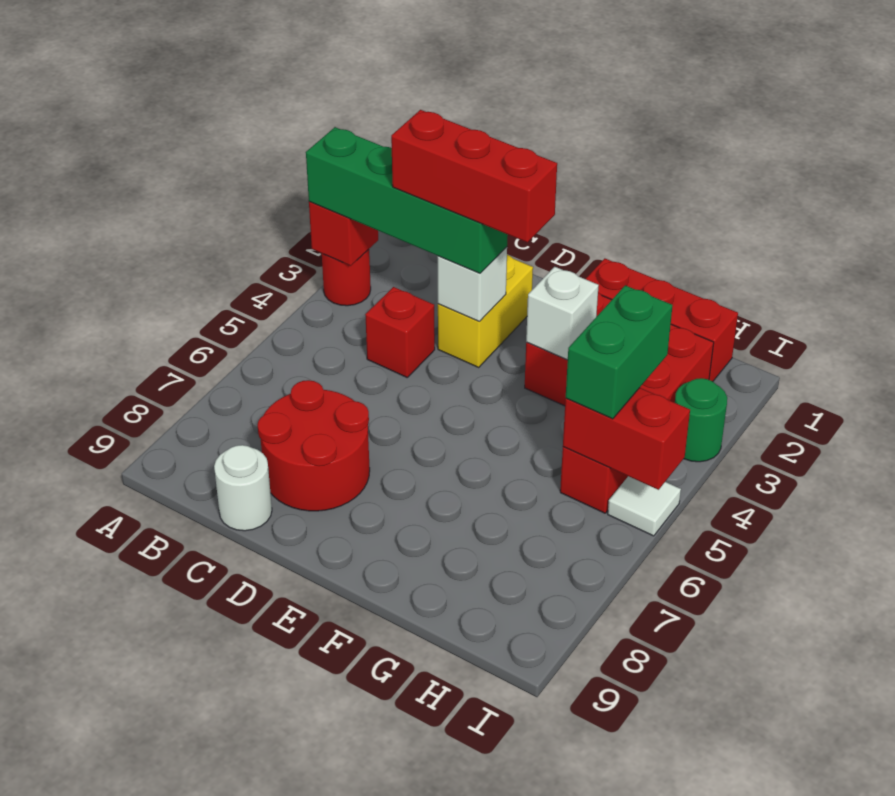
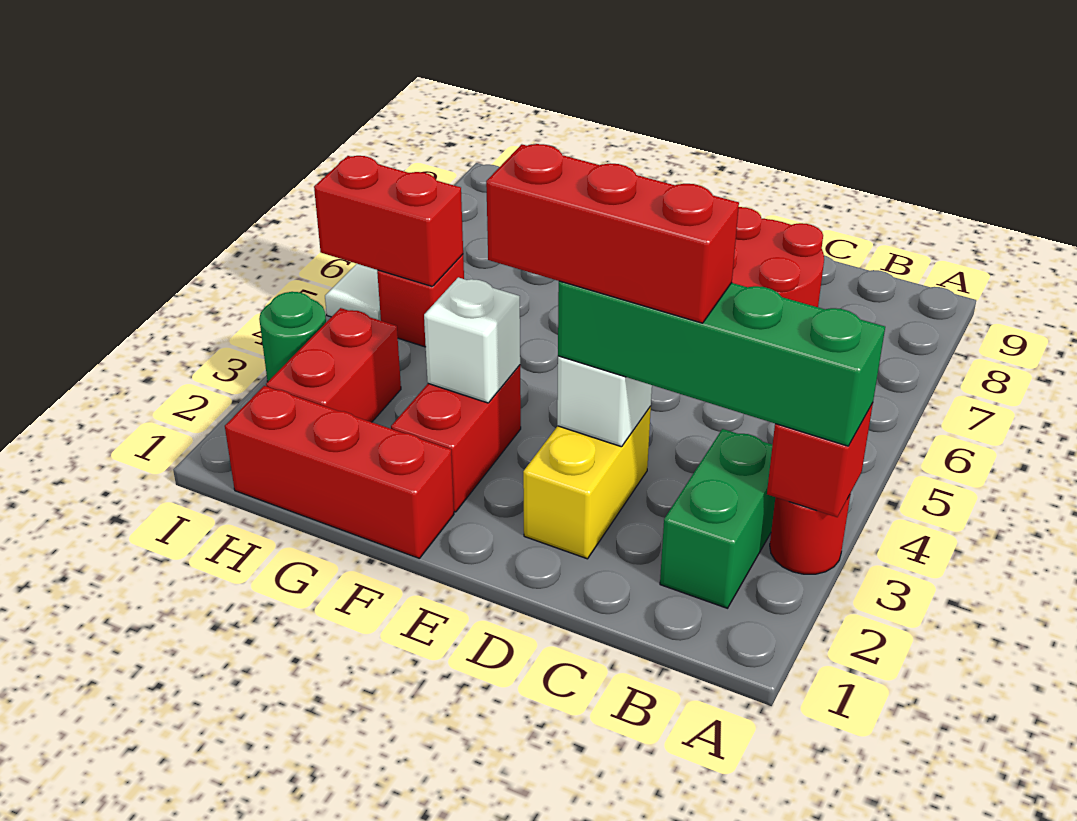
red 1x1 brick [365,287,435,377] -> none
white 1x1 round brick [214,445,272,531] -> none
green 1x2 brick [566,285,673,419] -> green 1x2 brick moved to [660,429,775,608]

